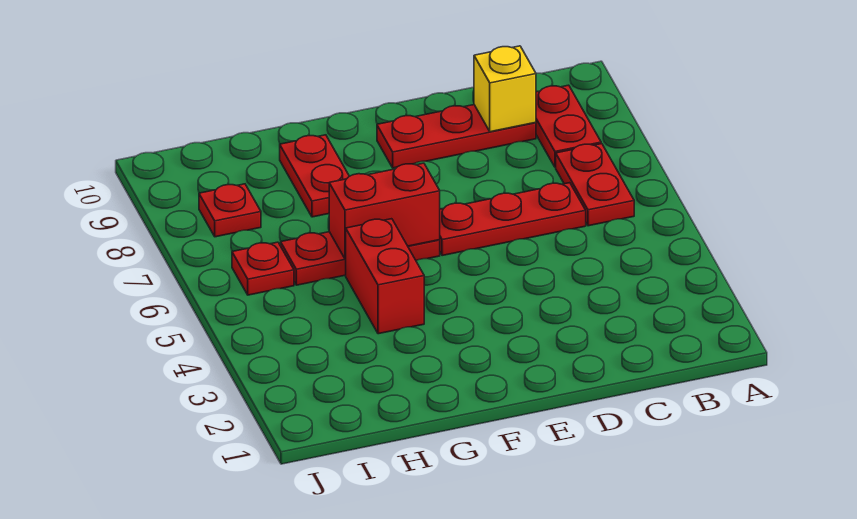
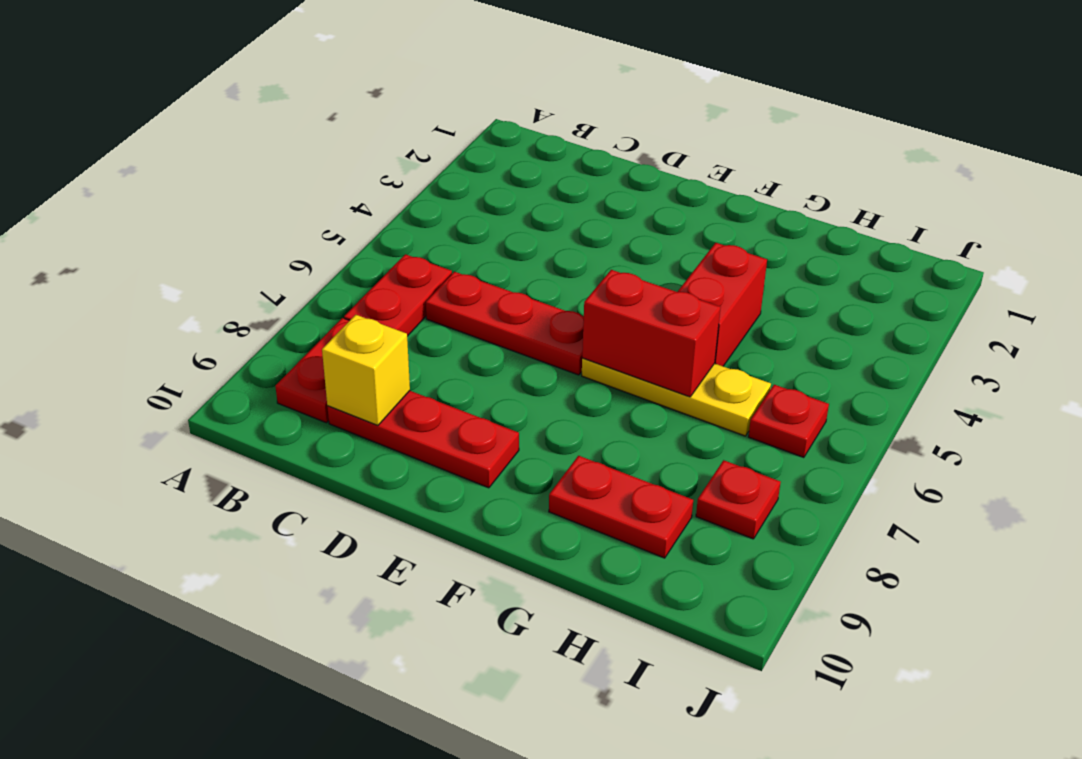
red 1x3 plate [281,232,440,285] -> yellow 1x3 plate [582,358,771,436]
red 1x2 plate [280,135,349,217] -> red 1x2 plate turned to [549,456,693,558]

